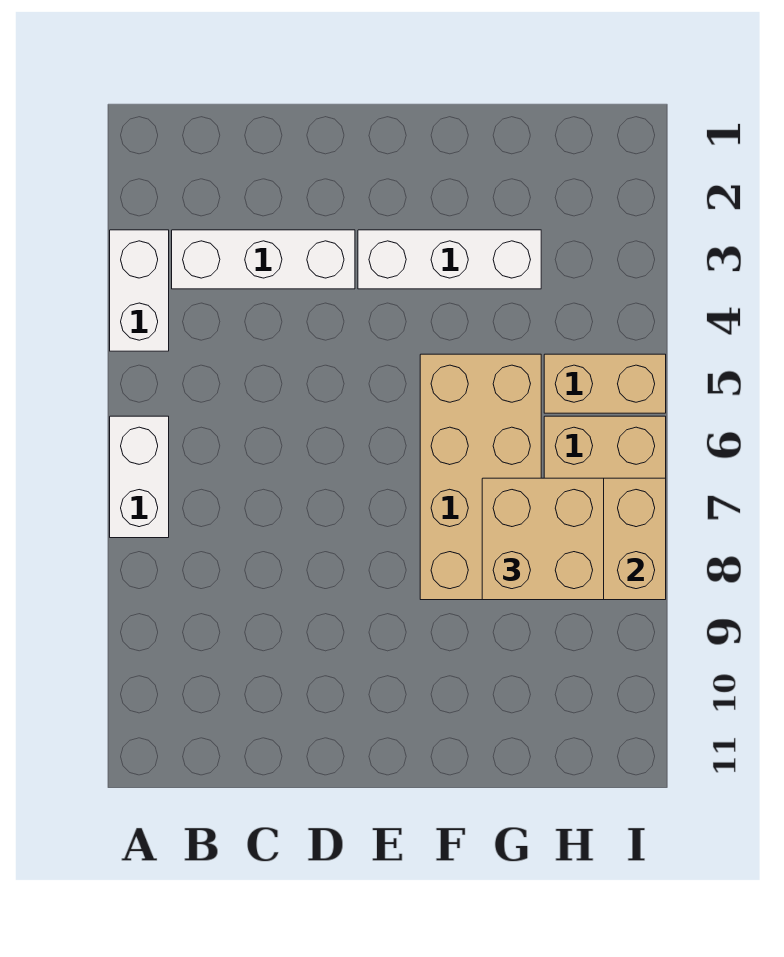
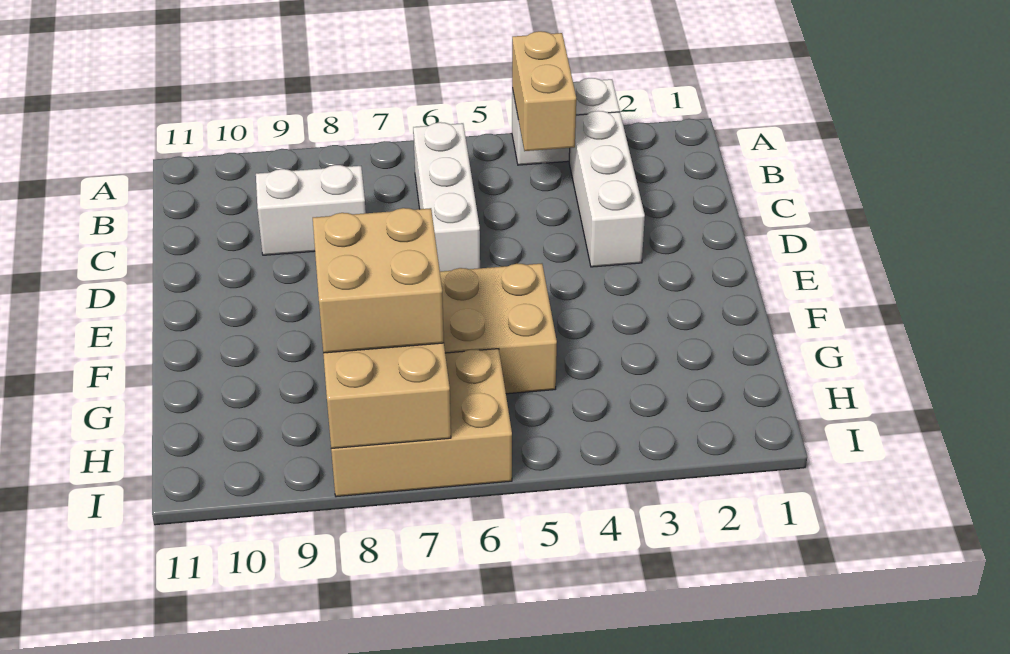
white 1x2 brick [110,416,169,538] -> white 1x2 brick moved to [256,165,366,255]
white 1x3 brick [358,230,541,289] -> white 1x3 brick moved to [413,122,480,271]
tan 1x2 brick [544,354,666,413] -> tan 1x2 brick moved to [512,31,576,151]

